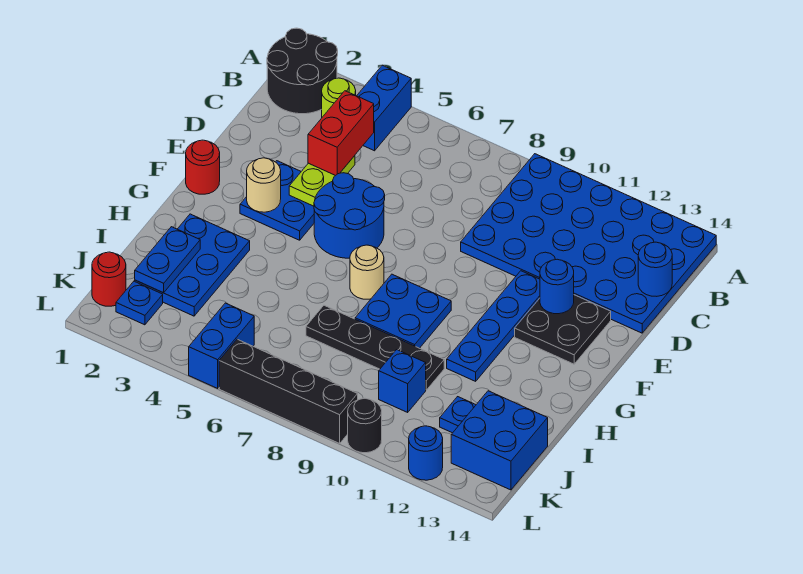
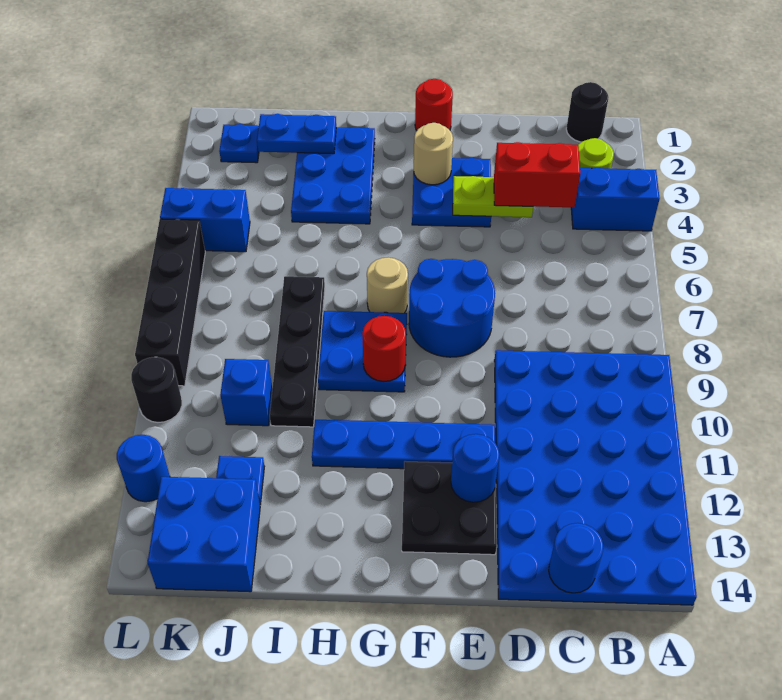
black 2x2 round brick [267,28,338,114] -> black 1x1 round brick [566,82,609,142]
blue 2x2 round brick [314,173,385,258] -> blue 2x2 round brick moved to [409,259,495,357]
blue 2x3 plate [135,214,250,316] -> blue 2x3 plate turned to [291,127,375,224]
red 1x1 round brick [92,252,126,306] -> red 1x1 round brick moved to [362,316,406,382]

